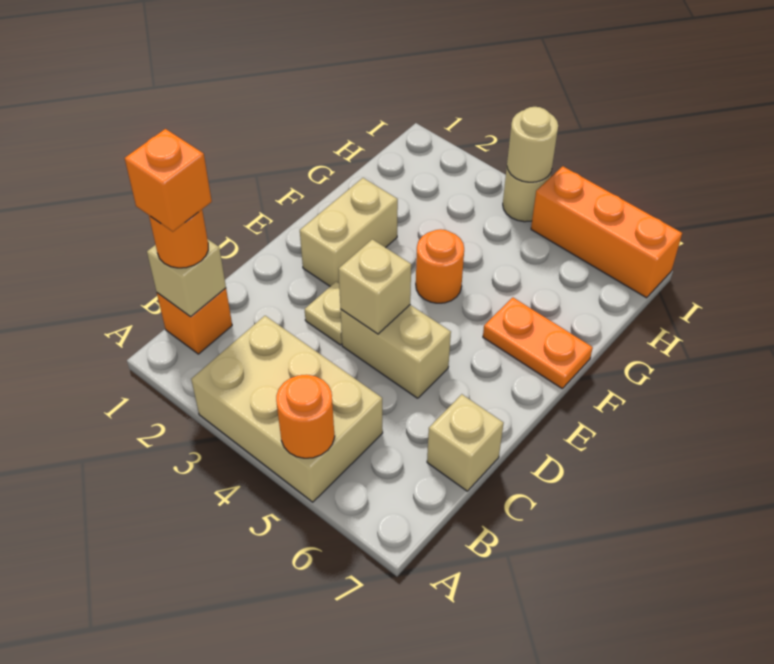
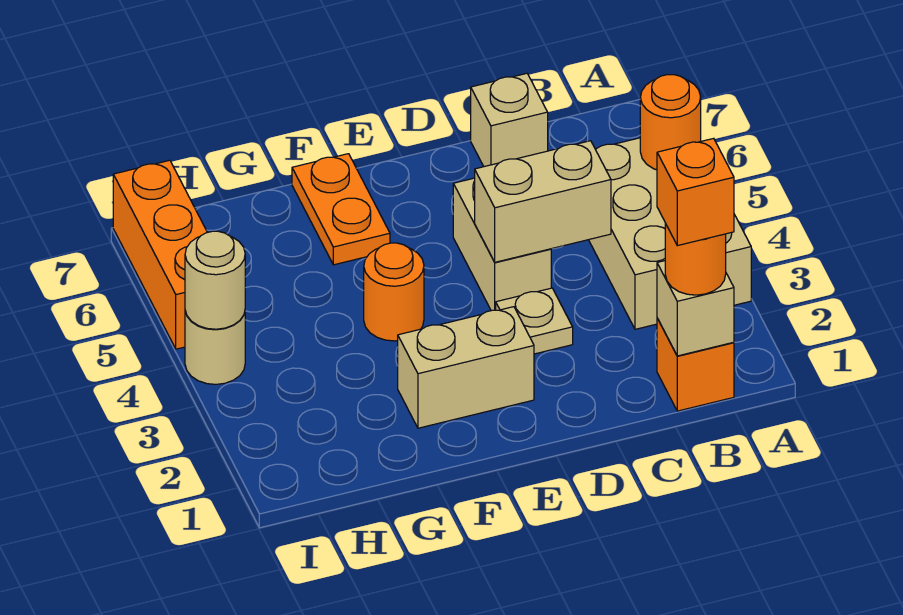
tan 1x1 brick [339,239,411,334] -> tan 1x2 brick [475,141,611,262]

